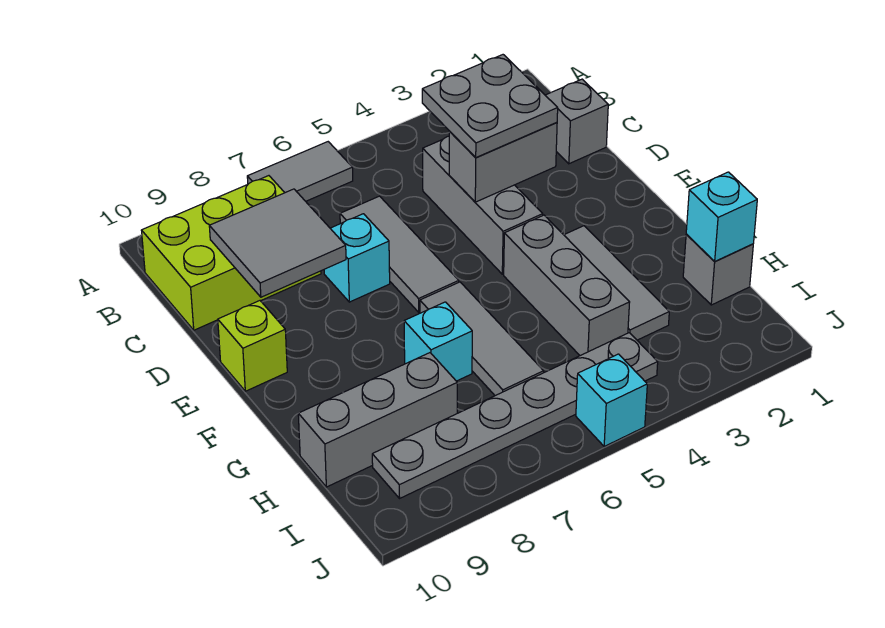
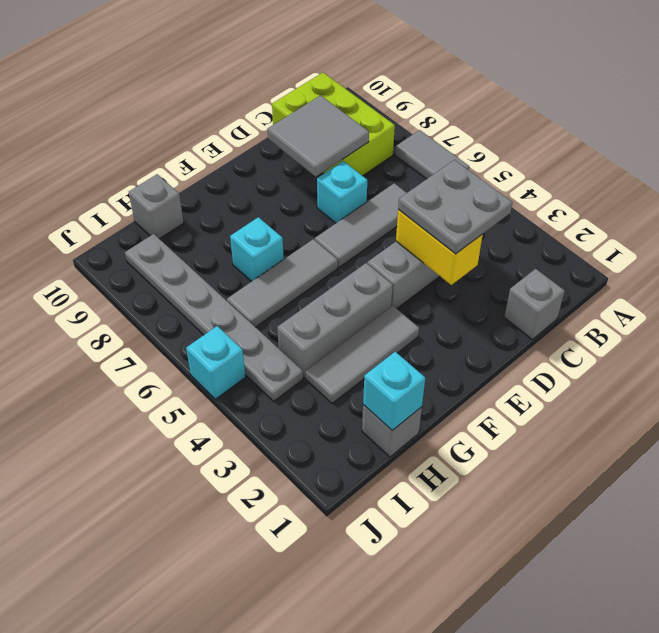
grey 1x2 brick [449,122,557,202] -> yellow 1x2 brick [396,210,483,285]
lime 1x1 brick [218,301,287,391] -> none
grey 1x3 brick [298,353,457,487] -> grey 1x1 brick [129,174,184,239]

